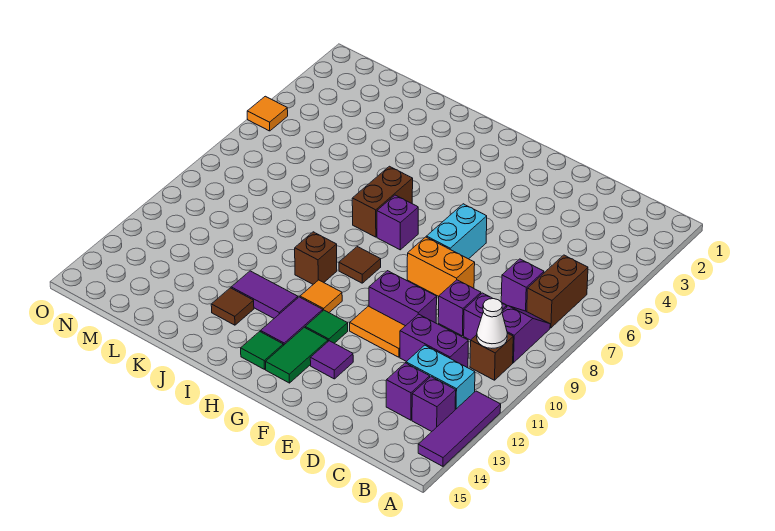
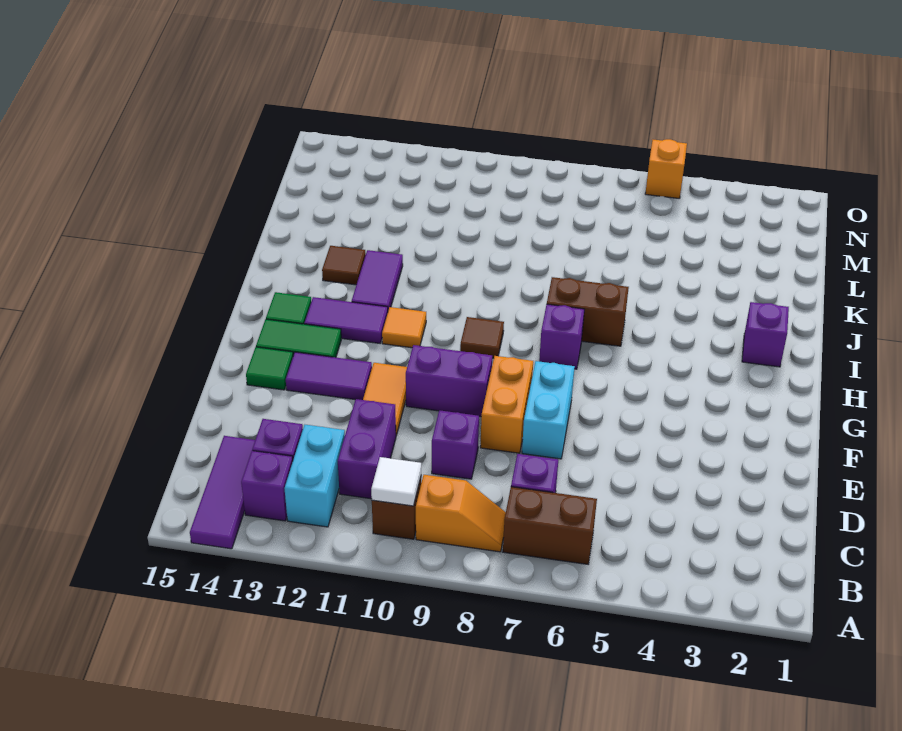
purple 1x3 tile [418,391,501,466] -> purple 1x3 tile turned to [190,436,255,549]
purple 1x2 slope [502,306,550,363] -> orange 1x2 slope [416,475,506,552]
white 1x1 cone [477,299,507,348] -> white 1x1 tile [371,457,421,506]
purple 1x1 brick [464,293,507,340] -> purple 1x1 brick moved to [742,302,789,367]
purple 1x2 brick [369,271,437,326] -> purple 1x2 brick turned to [406,345,492,417]
cyan 1x2 brick [426,204,487,259] -> cyan 1x2 brick turned to [522,361,575,459]
purple 1x1 tile [310,341,353,379] -> purple 1x2 tile [286,352,372,400]
green 1x1 tile [305,310,348,343] -> green 1x1 tile moved to [246,347,293,390]
brown 1x1 brick [295,232,337,284] -> none
orange 1x1 tile [247,96,288,131] -> orange 1x1 brick [645,139,687,198]

